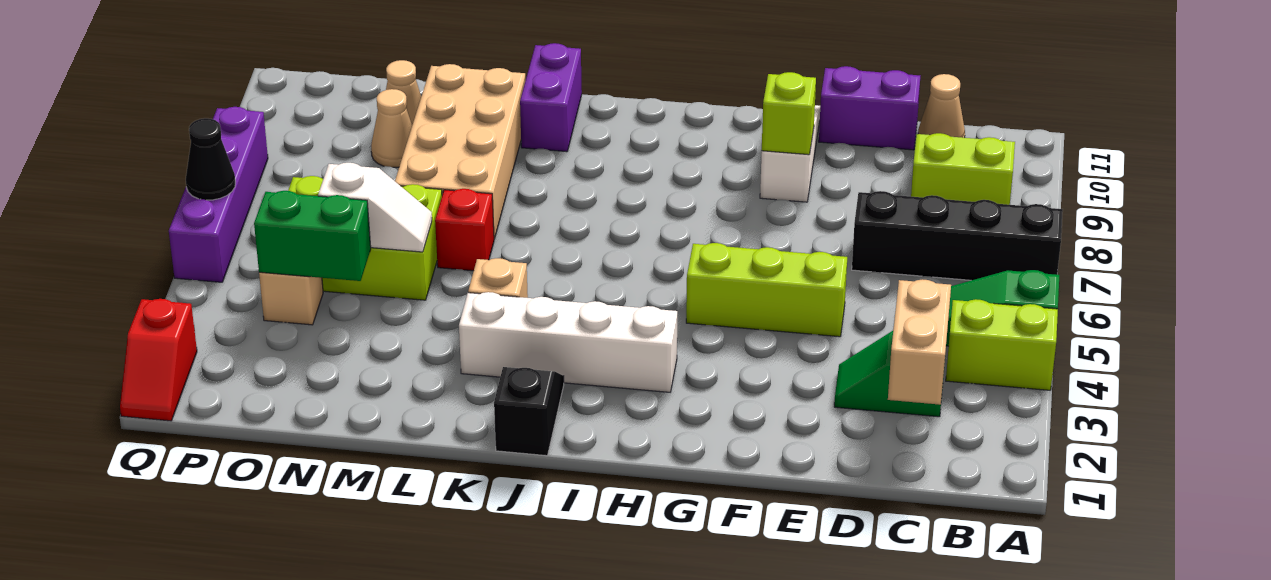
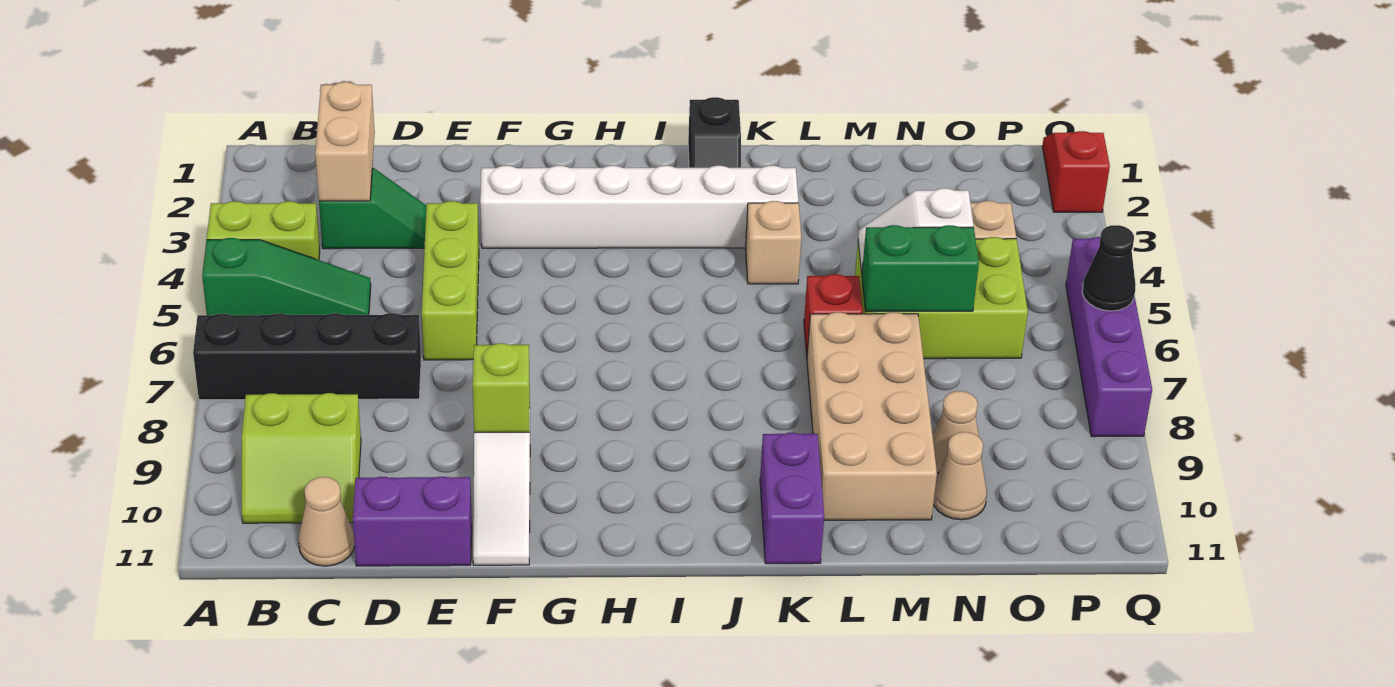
lime 1x3 brick [686,243,847,337] -> lime 1x3 brick turned to [422,201,479,360]
white 1x4 brick [459,292,677,392] -> white 1x6 brick [480,166,798,248]
green 1x2 brick [254,191,371,281] -> green 1x2 brick moved to [862,225,979,312]

